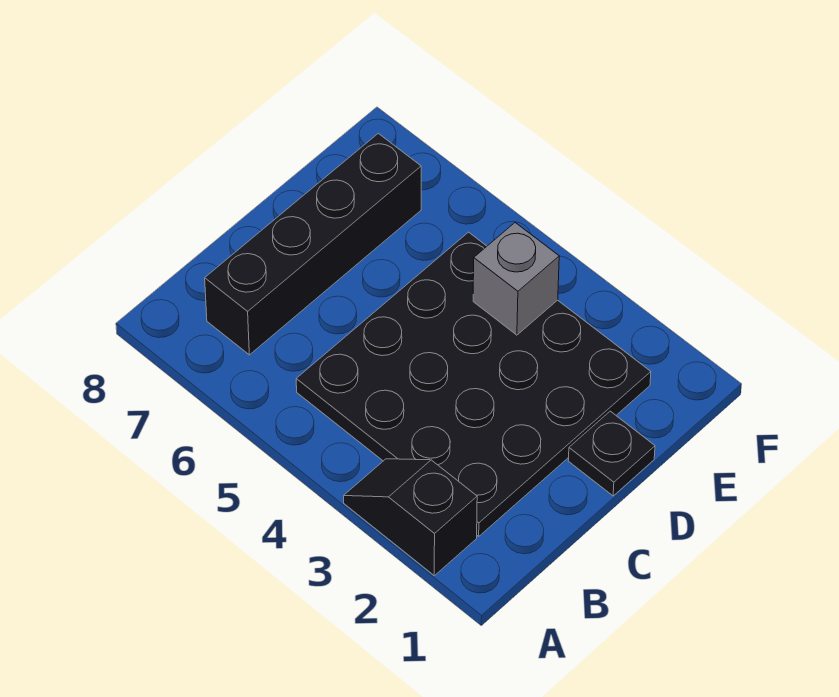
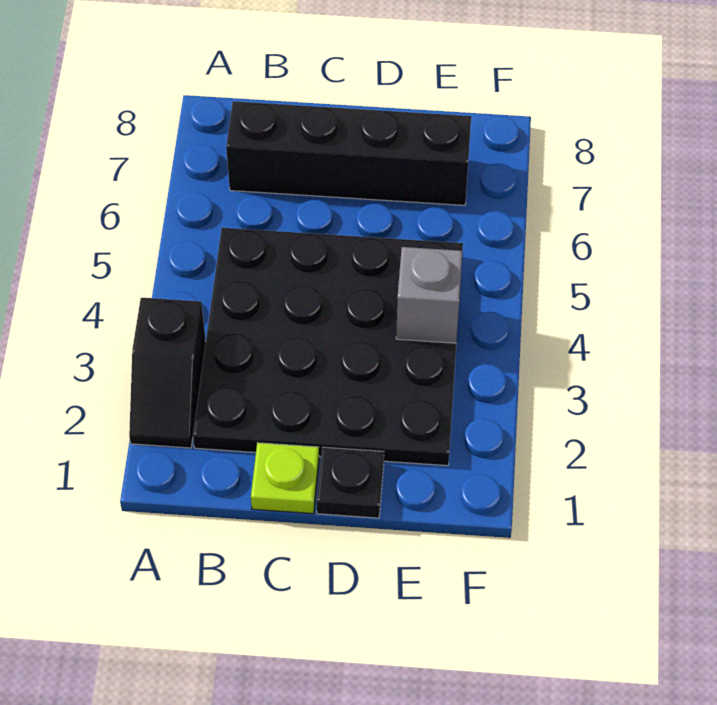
black 1x2 slope [344,459,477,576] -> black 1x2 slope turned to [129,298,206,448]
none -> lime 1x1 plate [251,443,319,514]

